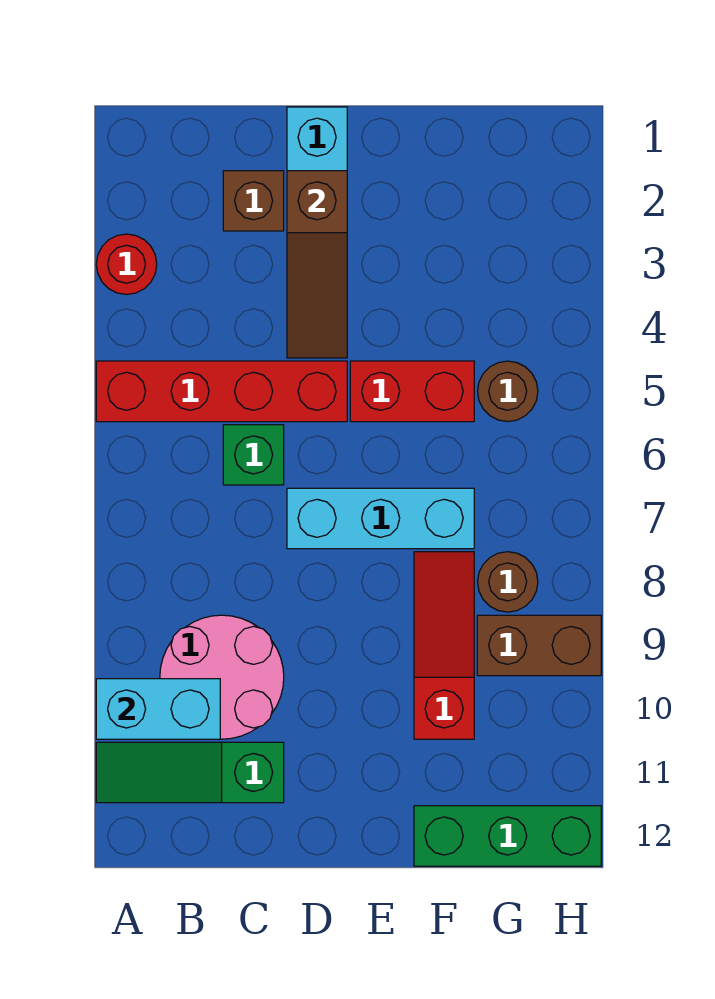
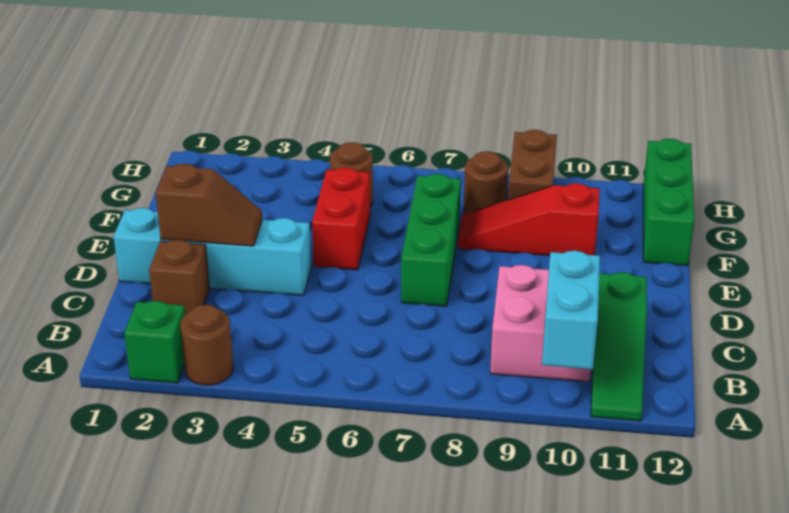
red 1x1 round brick [96,234,157,295] -> brown 1x1 round brick [180,305,233,385]
red 1x4 brick [96,361,347,422] -> none
pink 2x2 round brick [160,615,284,739] -> pink 2x2 brick [490,265,591,382]
green 1x1 brick [223,425,284,485] -> green 1x1 brick moved to [124,301,185,383]
brown 1x3 slope [287,171,347,358] -> brown 1x2 slope [156,164,262,246]
cyan 1x3 brick [287,488,474,549] -> green 1x3 brick [401,174,461,306]

